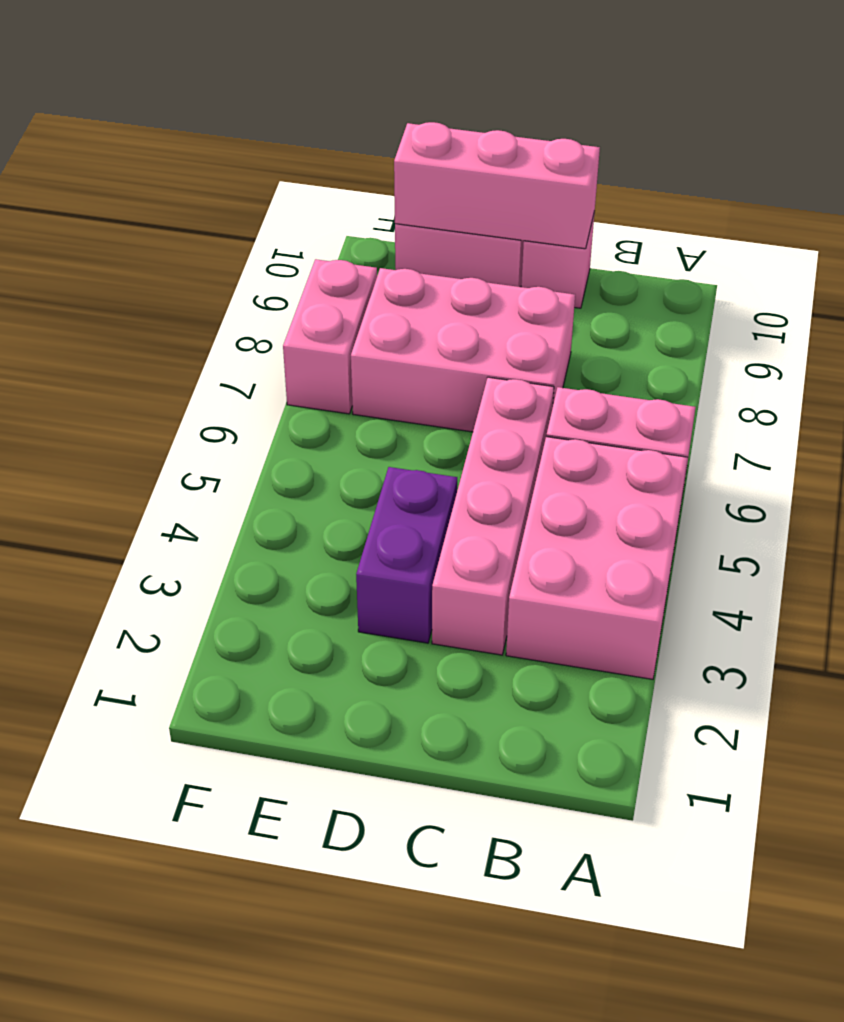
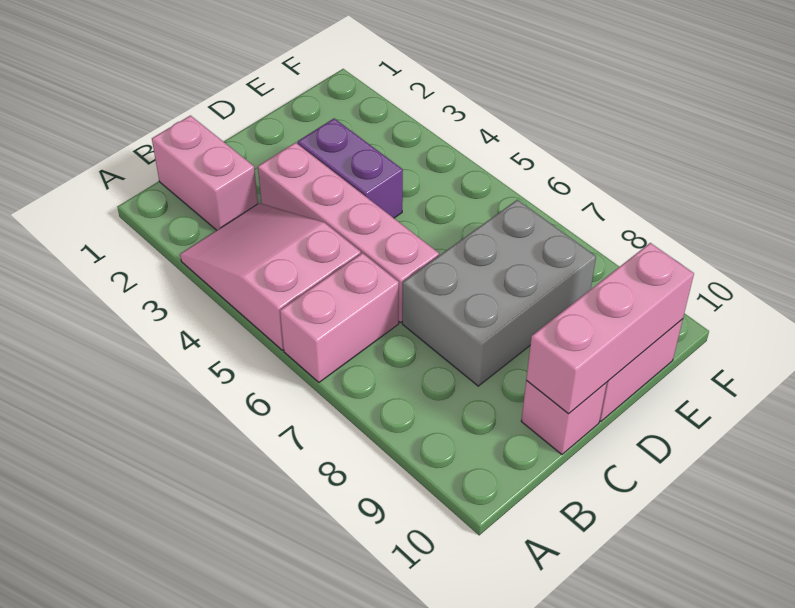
pink 2x3 brick [506,437,688,679] -> pink 2x3 slope [180,203,361,350]
pink 2x3 brick [351,268,575,432] -> grey 2x3 brick [402,200,596,386]
pink 1x2 brick [283,259,377,414] -> pink 1x2 brick moved to [152,116,258,230]

